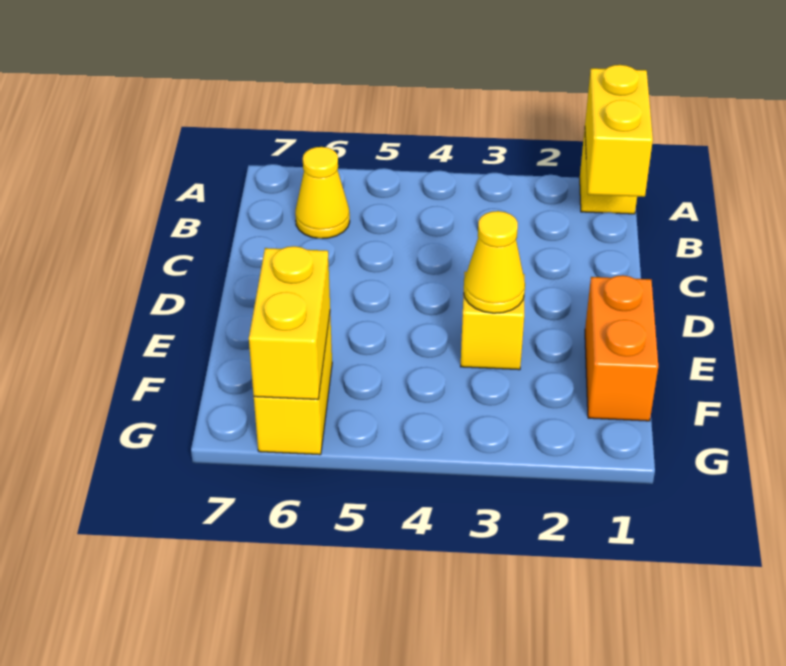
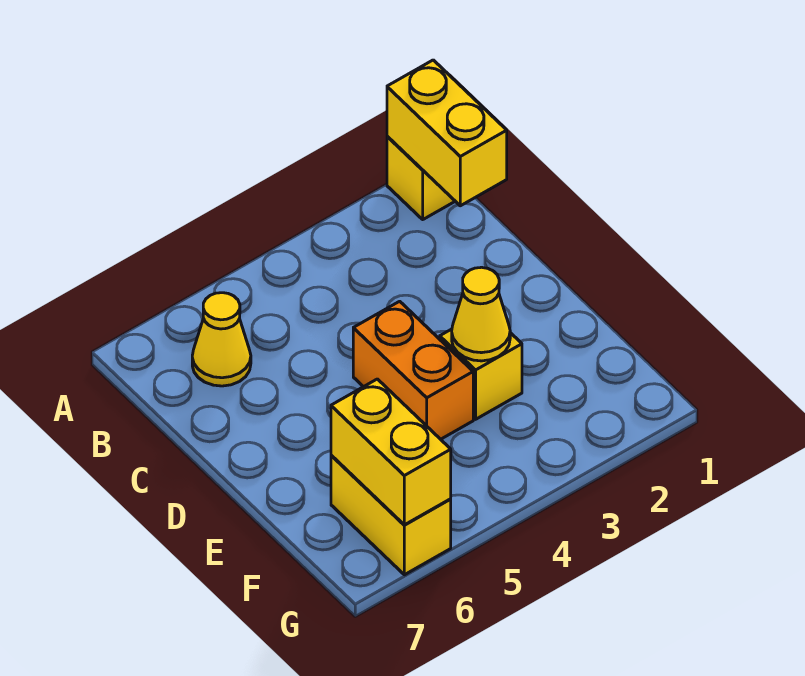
orange 1x2 brick [585,275,658,421] -> orange 1x2 brick moved to [353,301,473,439]

